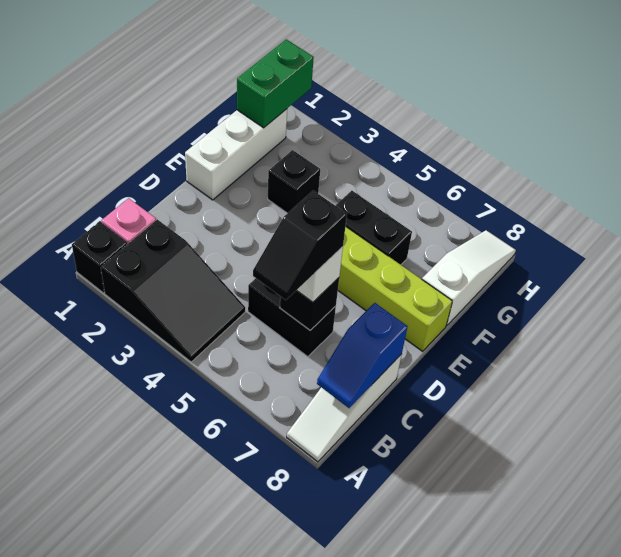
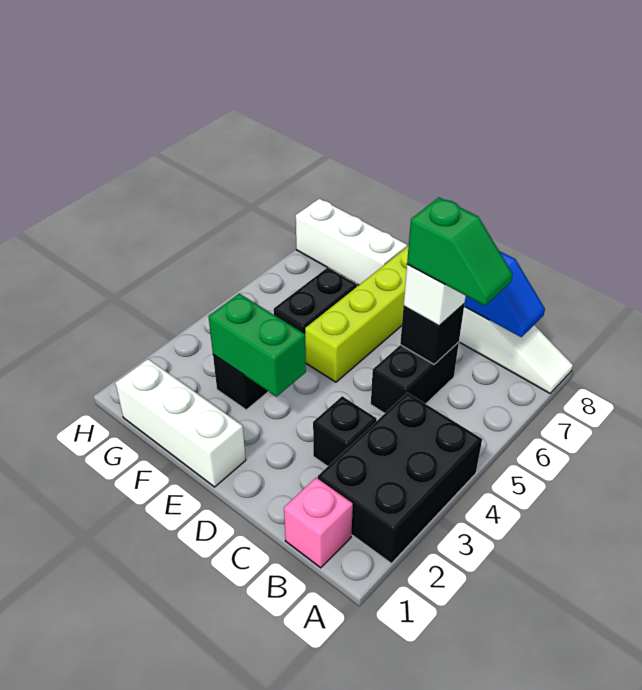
black 1x1 brick [72,222,127,293] -> black 1x1 brick moved to [313,396,377,466]
black 2x3 slope [101,219,245,362] -> black 2x3 brick [318,393,482,563]
black 1x2 slope [253,191,347,300] -> green 1x2 slope [407,198,513,306]
white 1x3 slope [422,230,516,326] -> white 1x3 brick [296,199,407,285]
green 1x2 brick [237,39,314,128] -> green 1x2 brick moved to [208,294,306,397]

